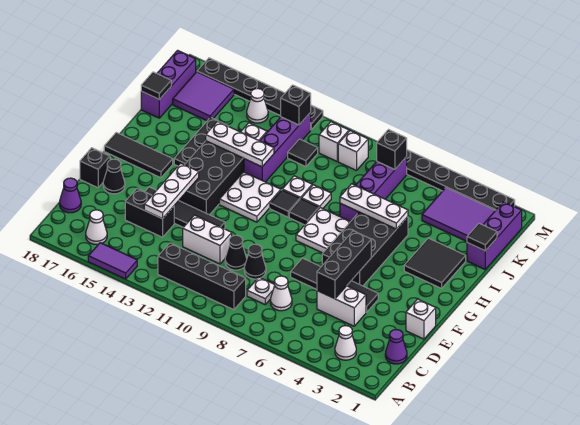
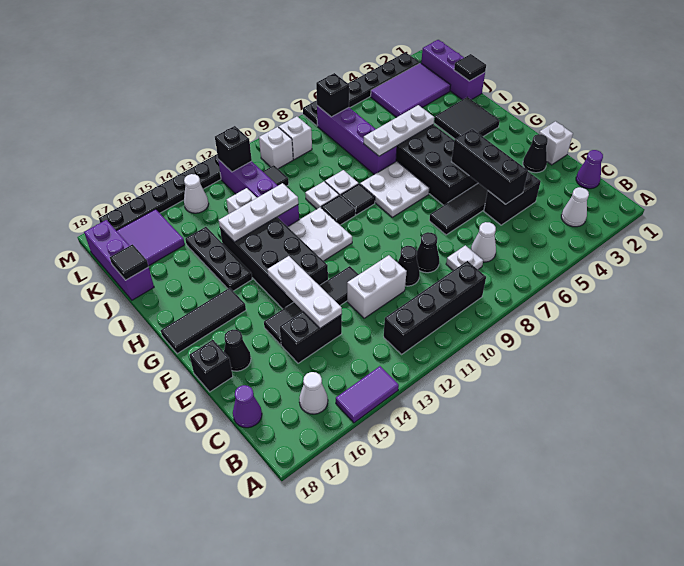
white 1x2 brick [317,286,366,326] -> black 1x2 brick [484,172,541,225]
none -> black 1x1 cone [523,134,548,173]

